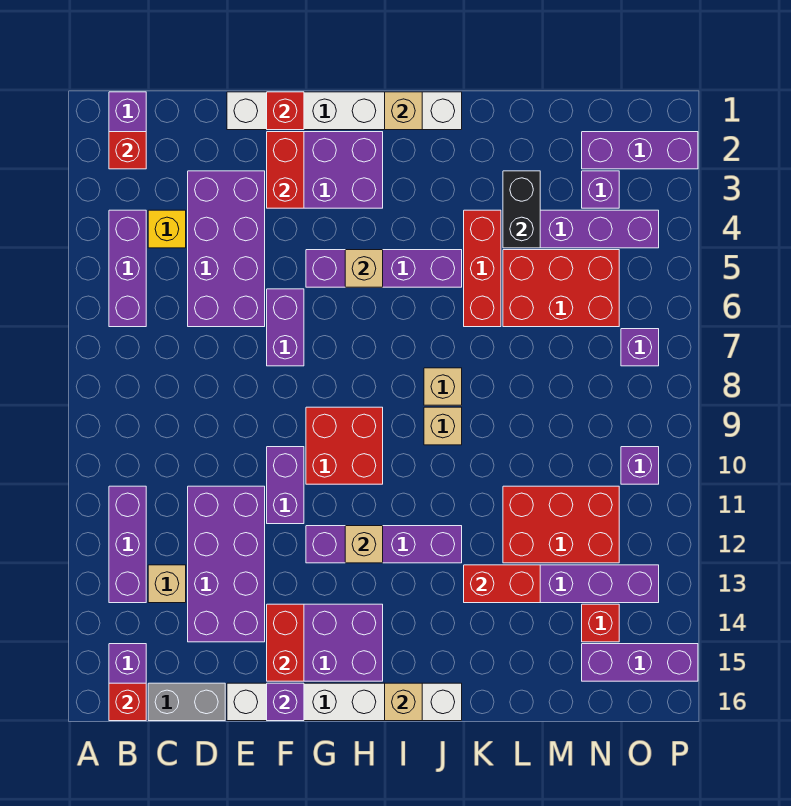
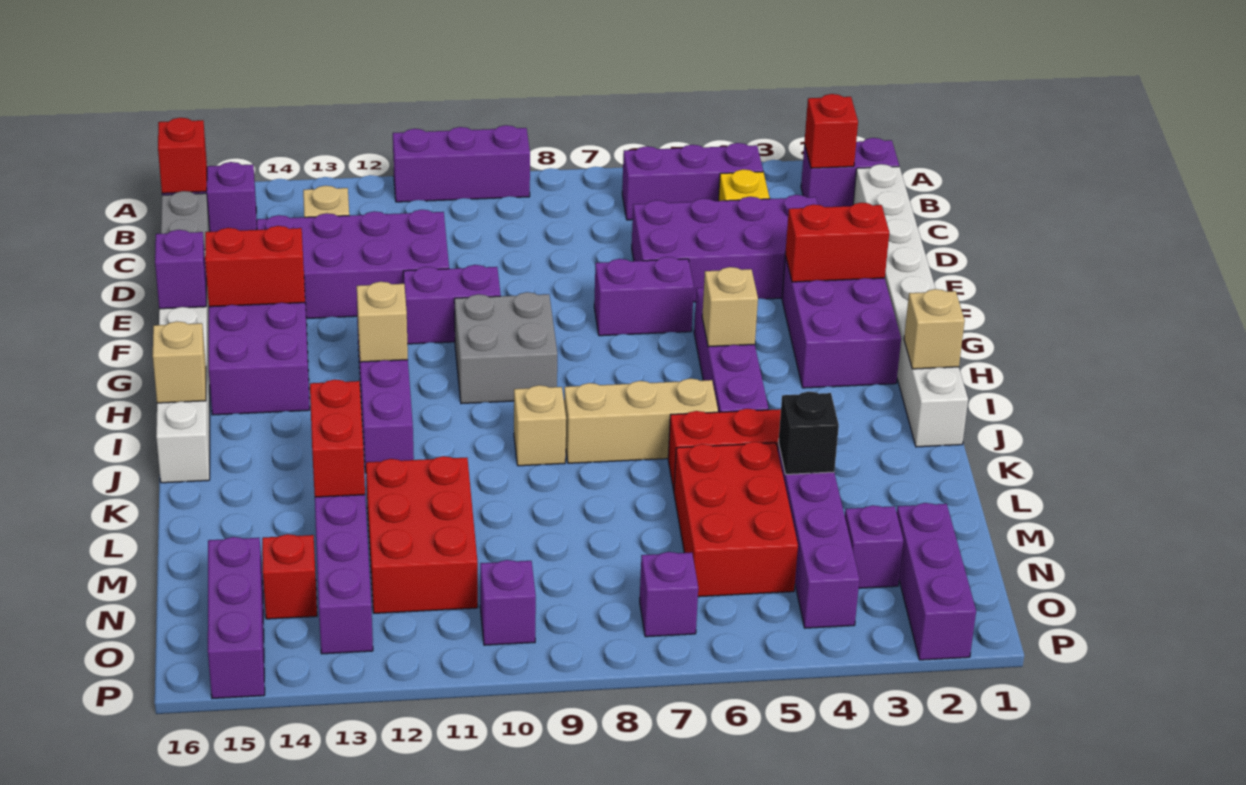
purple 1x3 brick [109,486,146,603] -> purple 1x3 brick moved to [393,125,530,202]
white 1x6 brick [227,92,462,130] -> white 1x8 brick [853,164,968,447]
red 1x1 brick [267,92,304,130] -> none
red 2x2 brick [306,407,383,484] -> grey 2x2 brick [454,292,557,404]
tan 1x1 brick [424,368,462,405] -> tan 1x3 brick [564,379,718,463]
black 1x2 brick [503,171,540,248] -> black 1x1 brick [778,392,839,474]

